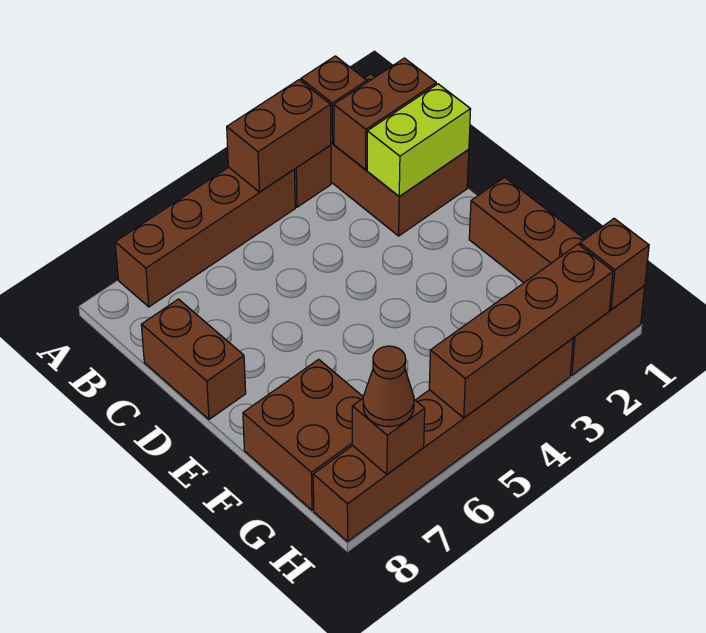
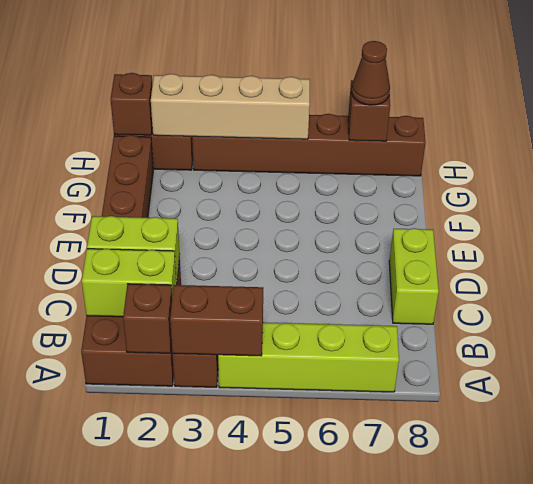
brown 1x4 brick [115,167,295,307] -> lime 1x4 brick [218,322,399,392]
brown 1x2 brick [334,58,436,170] -> lime 1x2 brick [82,249,176,317]
brown 1x2 brick [141,299,246,419] -> lime 1x2 brick [389,228,439,324]
brown 2x2 brick [243,359,363,510] -> none
brown 1x4 brick [429,244,613,418] -> tan 1x4 brick [151,74,310,139]

